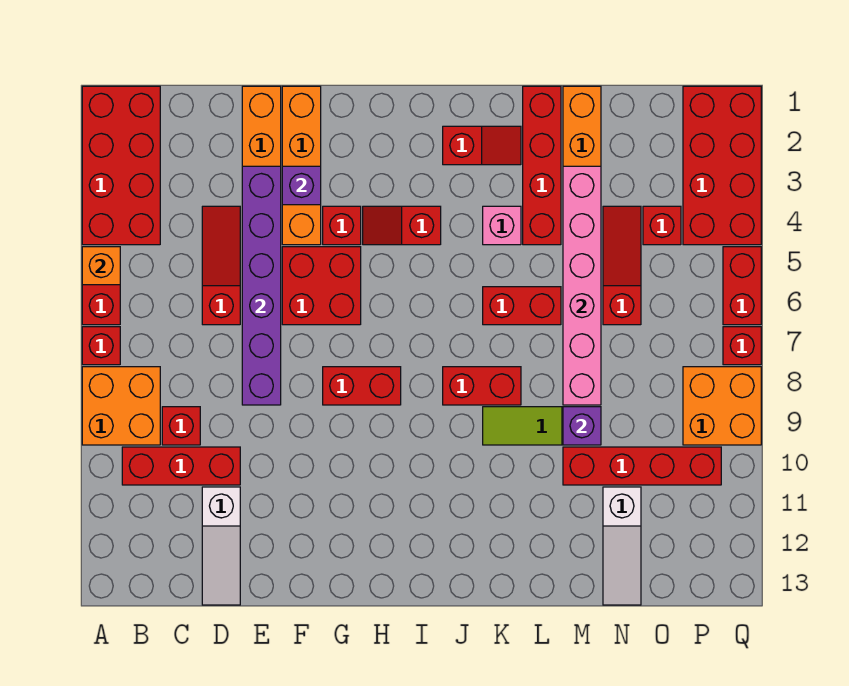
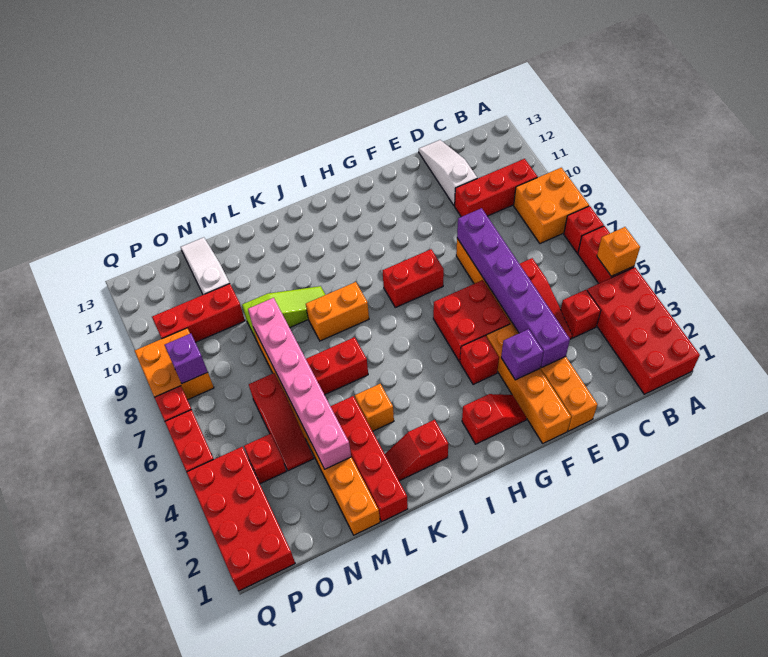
red 1x1 brick [162,407,200,445] -> red 1x1 brick moved to [561,290,601,338]
red 1x2 slope [363,206,441,245] -> red 1x2 slope moved to [462,394,527,444]
red 1x2 brick [443,367,521,405] -> orange 1x2 brick [306,282,369,341]
pink 1x1 brick [483,206,521,245] -> orange 1x1 brick [355,384,394,431]
purple 1x1 brick [563,407,601,445] -> purple 1x1 brick moved to [165,333,208,383]
red 1x4 brick [563,447,721,485] -> red 1x3 brick [152,284,245,342]

